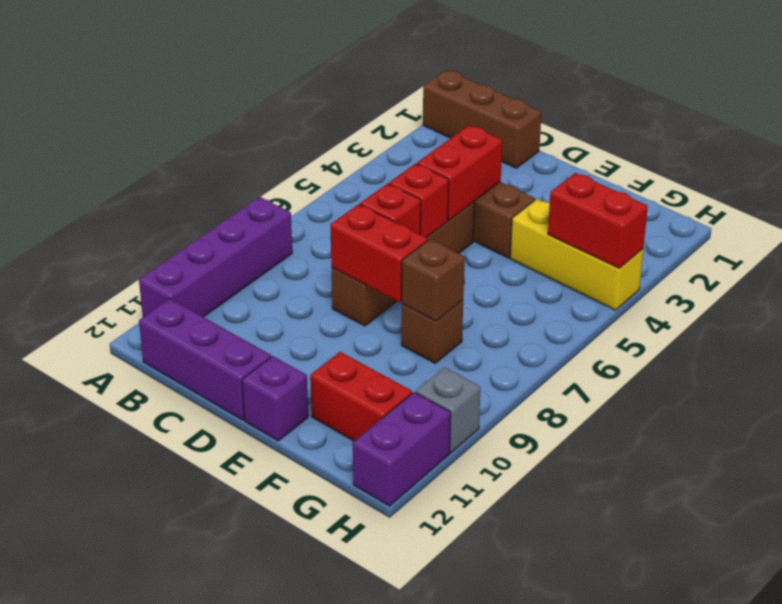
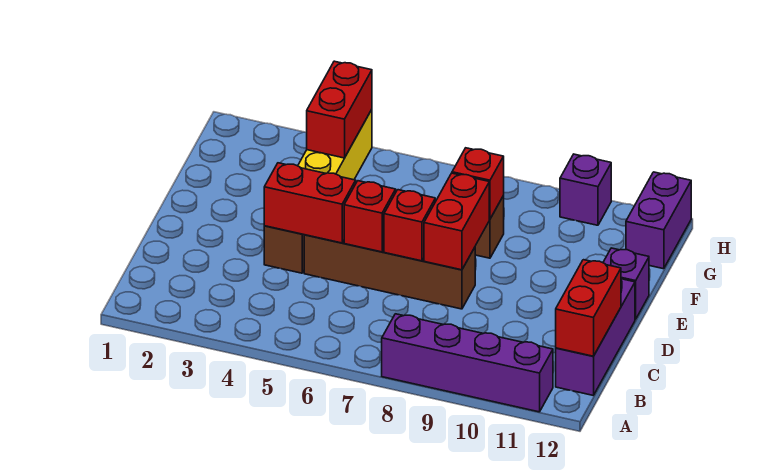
brown 1x3 brick [423,70,542,168] -> none
brown 1x1 brick [402,239,465,321] -> red 1x1 brick [452,148,504,219]
red 1x2 brick [310,352,412,441] -> red 1x2 brick moved to [556,260,621,356]
grey 1x1 brick [416,367,481,453] -> purple 1x1 brick [560,154,611,225]
purple 1x2 brick [353,392,451,506] -> purple 1x2 brick turned to [626,172,691,269]

